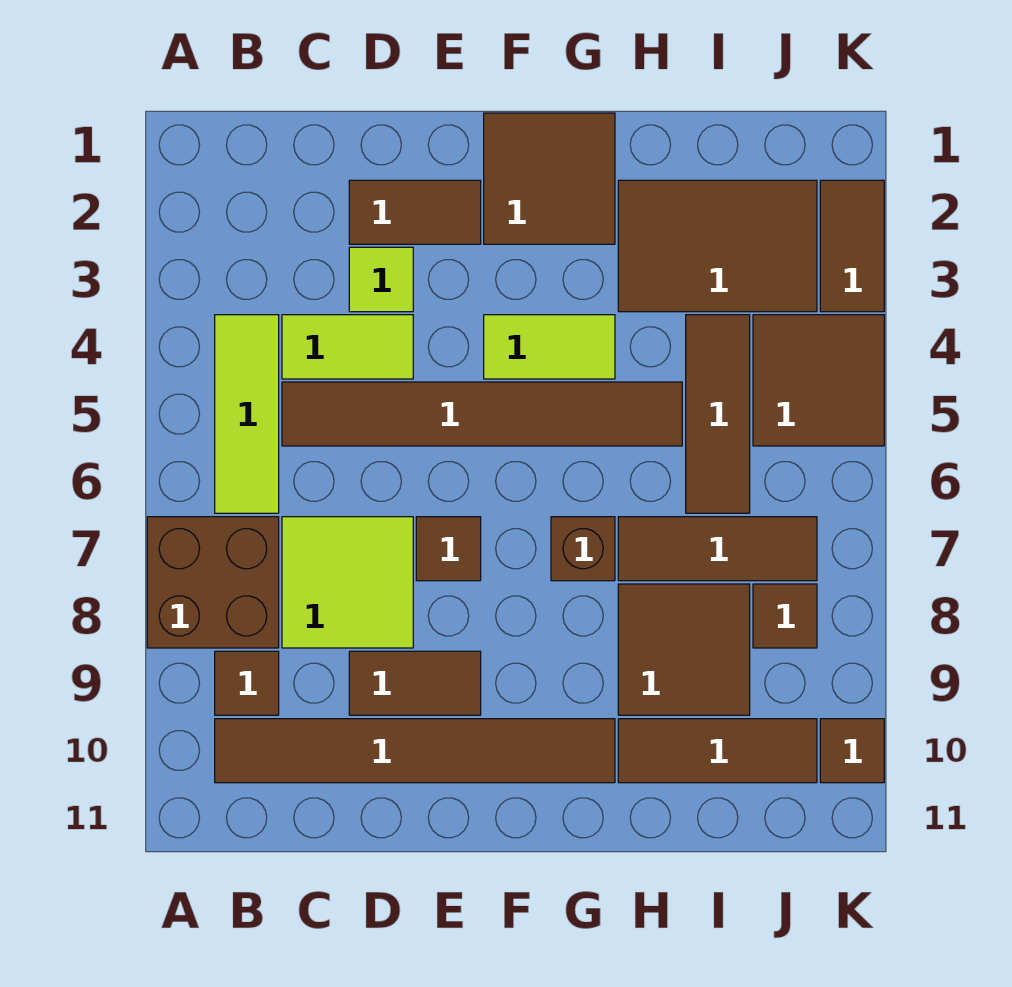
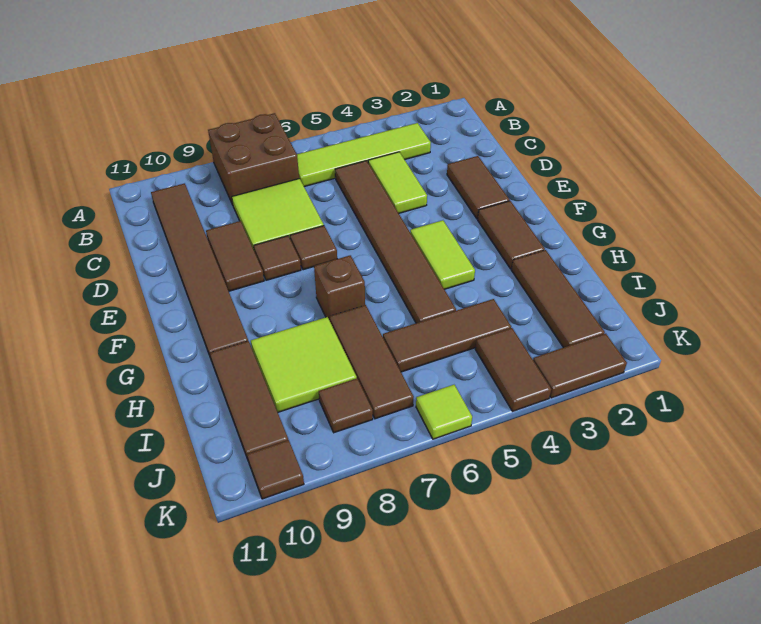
lime 1x3 tile [215,315,279,513] -> lime 1x4 tile [297,123,431,187]
brown 1x1 tile [215,651,279,715] -> brown 1x1 tile moved to [254,236,301,280]
lime 1x1 tile [349,247,413,312] -> lime 1x1 tile moved to [416,385,472,439]
brown 2x2 tile [484,113,615,244] -> brown 1x2 tile [478,201,545,269]
brown 2x3 tile [618,180,817,312] -> brown 1x3 tile [511,250,605,348]
brown 2x2 tile [618,584,750,715] -> lime 2x2 tile [251,317,357,412]
brown 2x2 tile [753,315,884,446] -> brown 1x2 tile [475,328,551,411]

